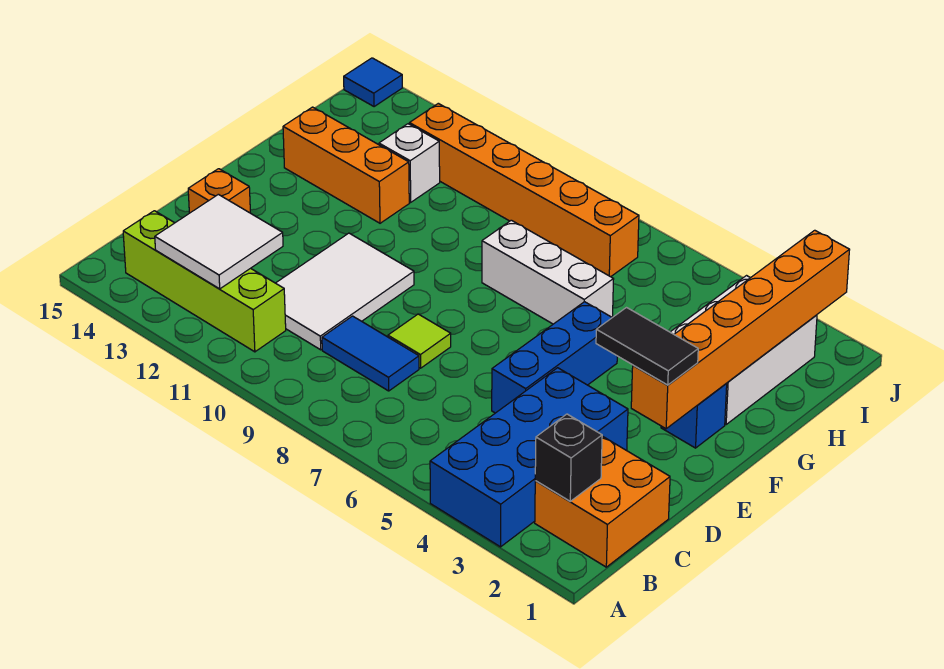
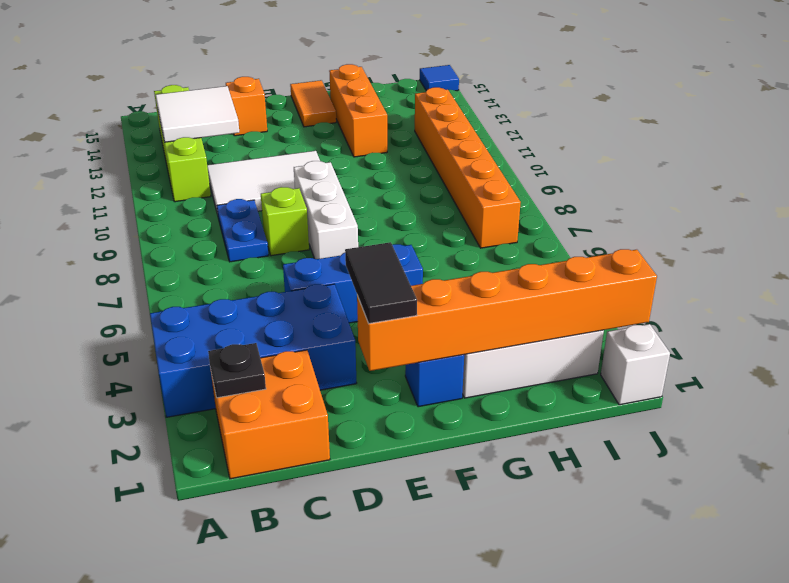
black 1x1 brick [535,414,602,501] -> black 1x1 plate [208,343,266,398]
blue 1x2 tile [322,316,419,391] -> blue 1x2 plate [217,199,269,262]
lime 1x1 tile [388,314,451,368] -> lime 1x1 brick [261,187,309,256]
none -> orange 1x2 tile [290,80,336,127]
white 1x3 brick [482,220,614,324] -> white 1x3 brick moved to [294,161,358,259]
white 1x1 brick [379,124,440,202] -> white 1x1 brick moved to [601,324,670,405]

